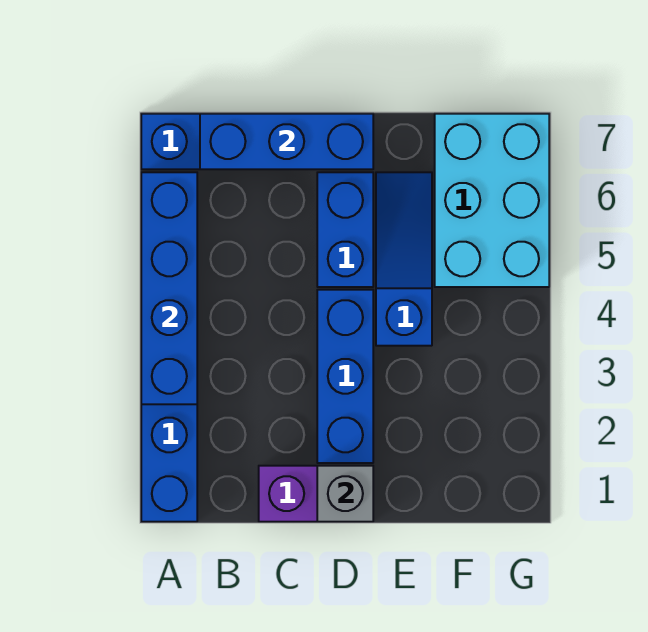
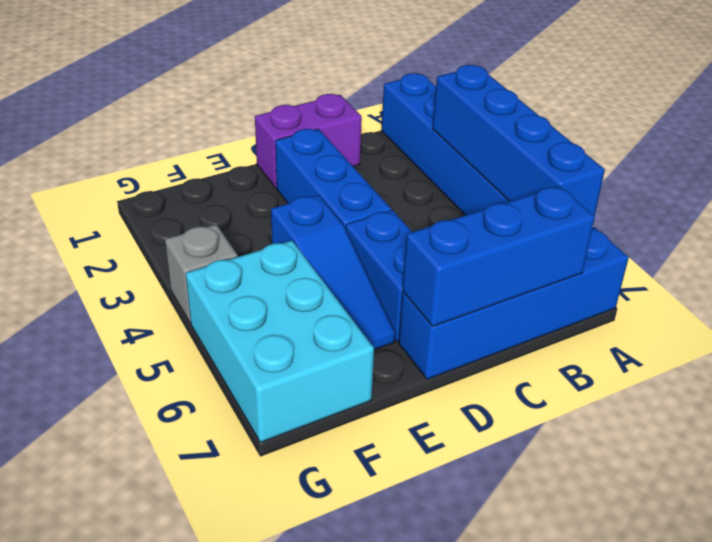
grey 1x1 brick [317,466,373,522] -> grey 1x1 brick moved to [165,224,238,323]

